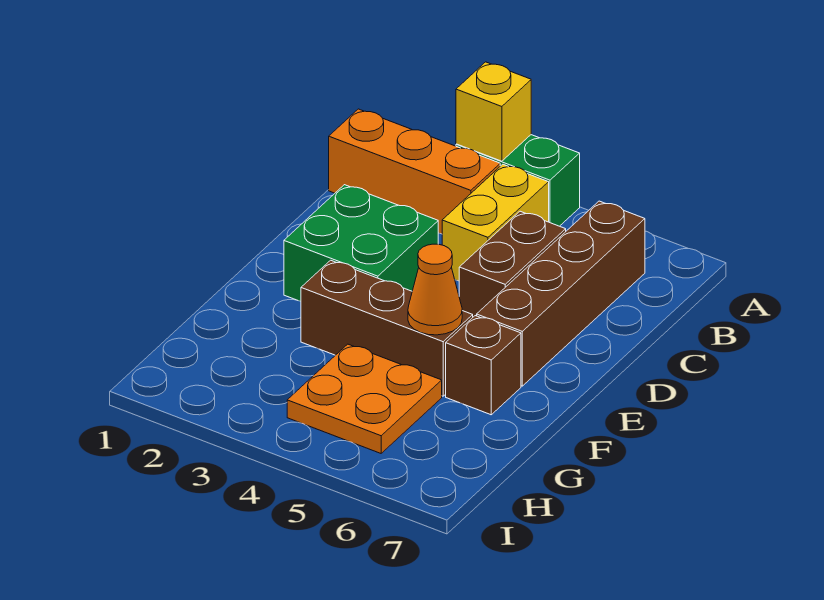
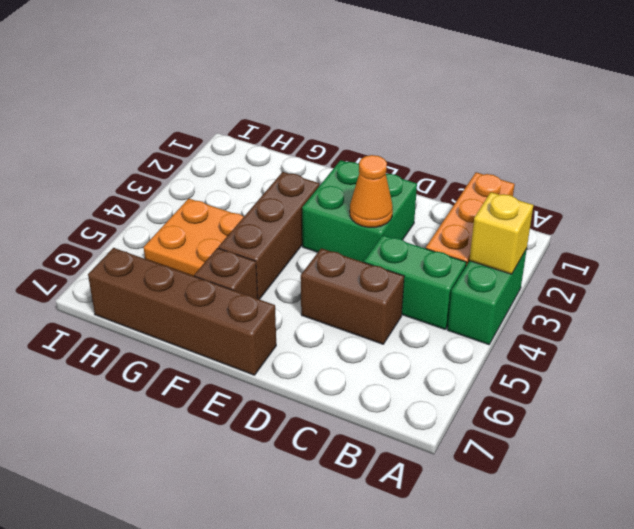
yellow 1x2 brick [442,164,549,281] -> green 1x2 brick [364,235,466,329]
brown 1x4 brick [477,201,645,386] -> brown 1x4 brick moved to [88,248,276,375]
orange 1x1 cone [408,244,462,335] -> orange 1x1 cone moved to [350,155,393,227]

